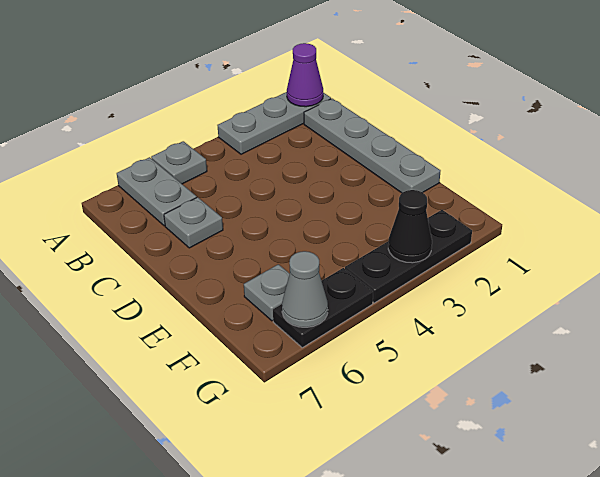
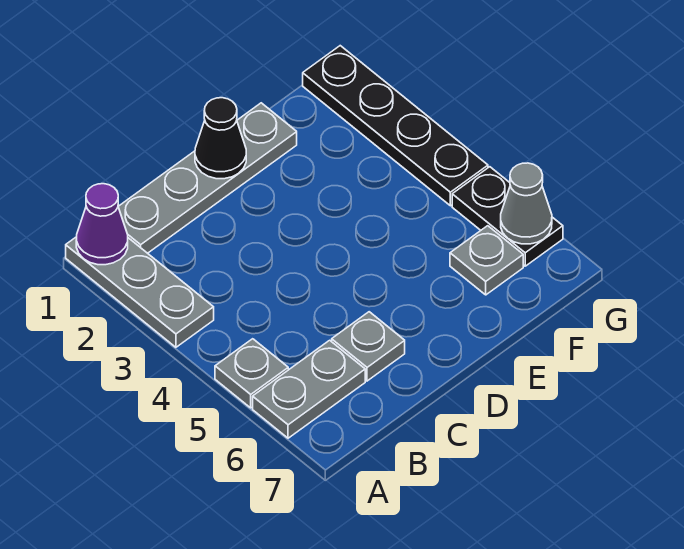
black 1x3 plate [345,210,472,303] -> black 1x4 plate [303,46,488,206]
black 1x1 cone [388,190,432,263] -> black 1x1 cone moved to [195,98,246,179]

